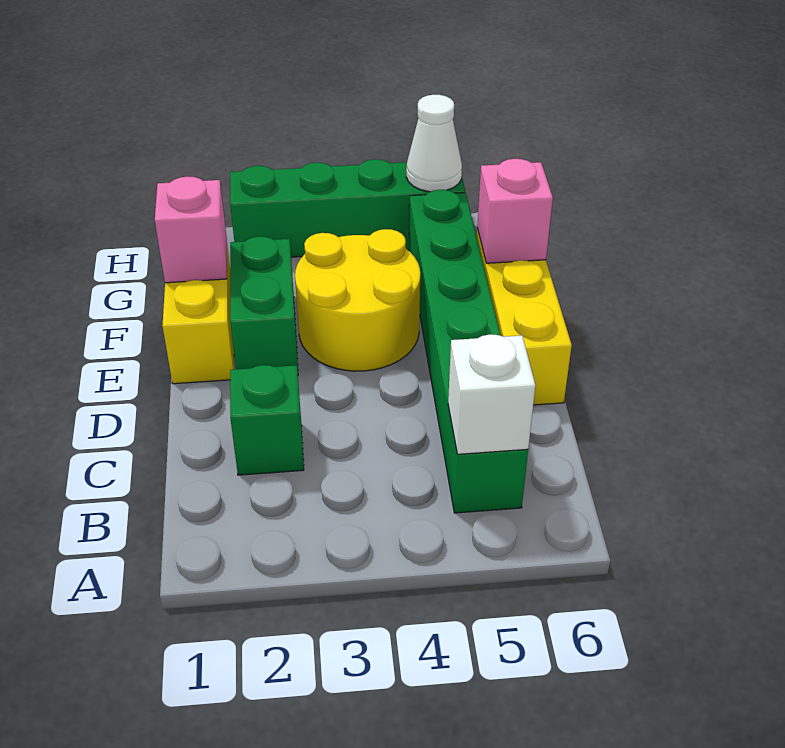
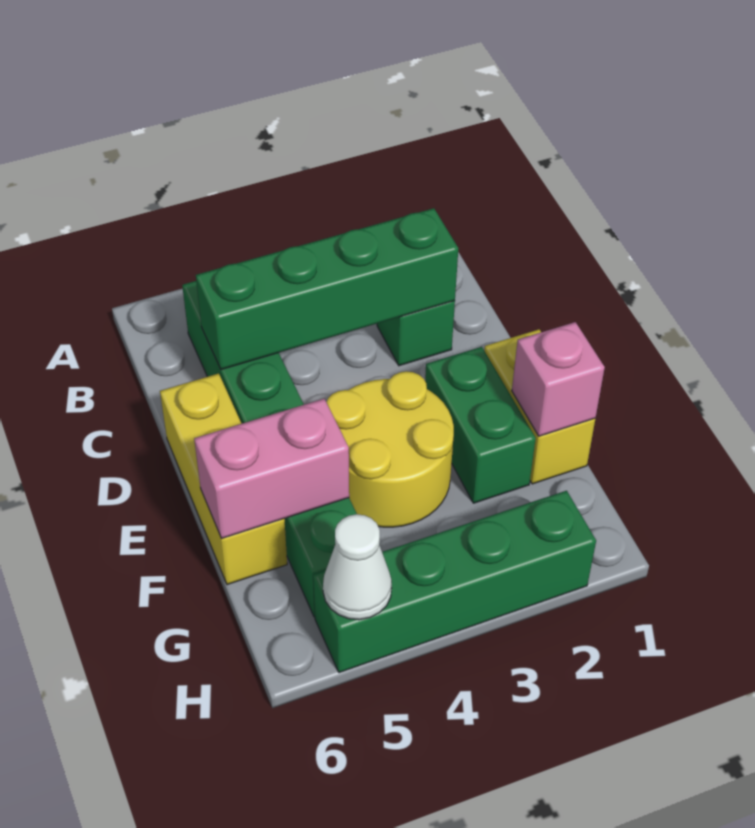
white 1x1 brick [448,335,535,454] -> none
none -> green 1x4 brick [196,208,458,370]
pink 1x1 brick [477,159,553,263] -> pink 1x2 brick [194,399,349,539]

